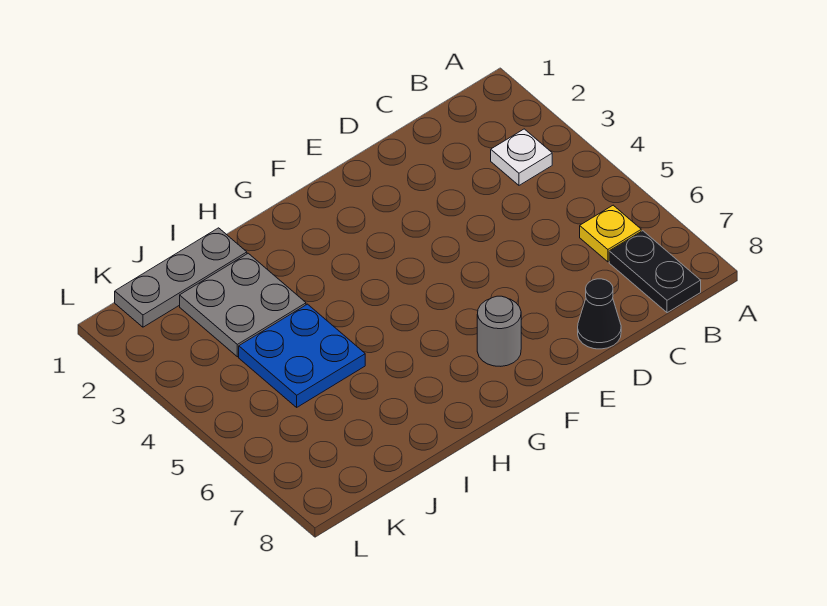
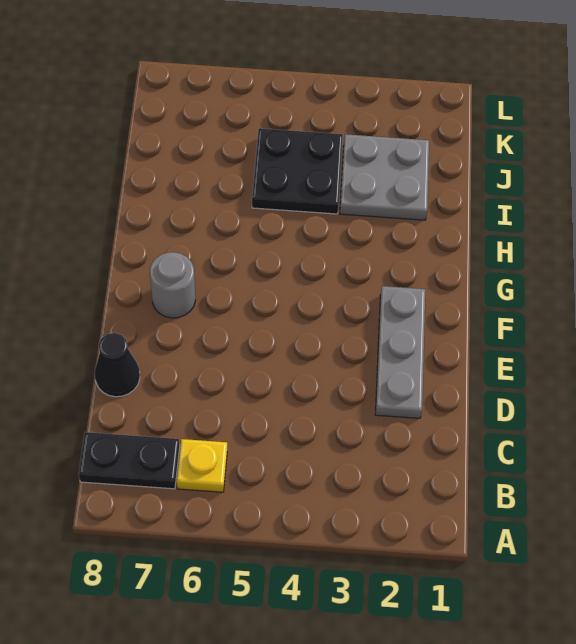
white 1x1 plate [491,129,552,185] -> none
grey 1x3 plate [115,228,247,327] -> grey 1x3 plate moved to [375,286,425,418]
blue 2x2 plate [239,304,365,407] -> black 2x2 plate [252,128,343,214]

